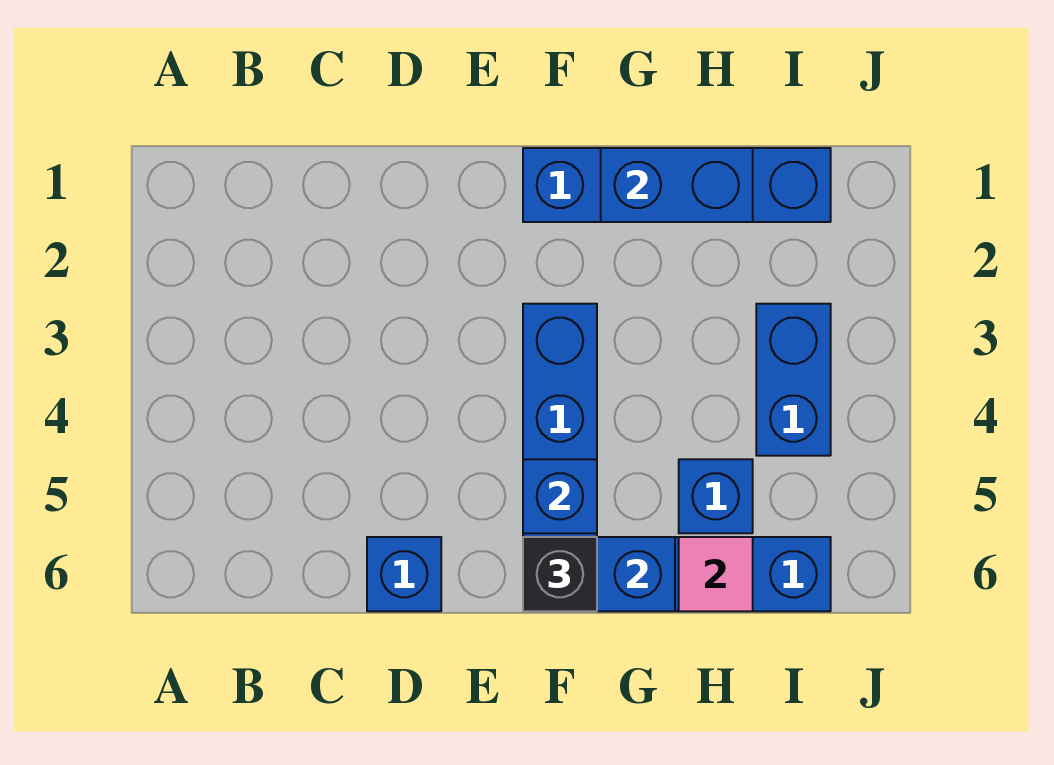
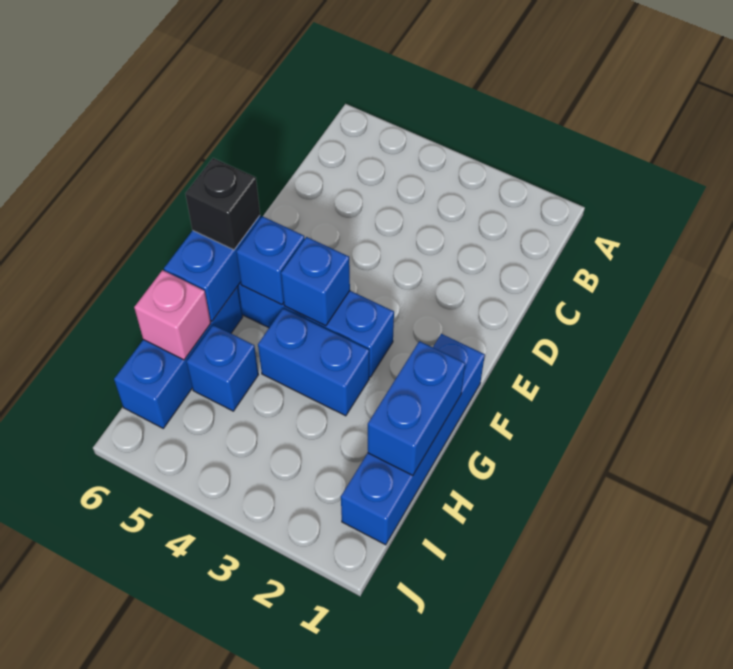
blue 1x1 brick [367,537,441,611] -> blue 1x1 brick moved to [281,237,350,326]
pink 1x1 tile [679,537,753,611] -> pink 1x1 brick [134,270,211,360]
blue 1x2 brick [756,304,831,456] -> blue 1x2 brick moved to [258,308,369,416]

